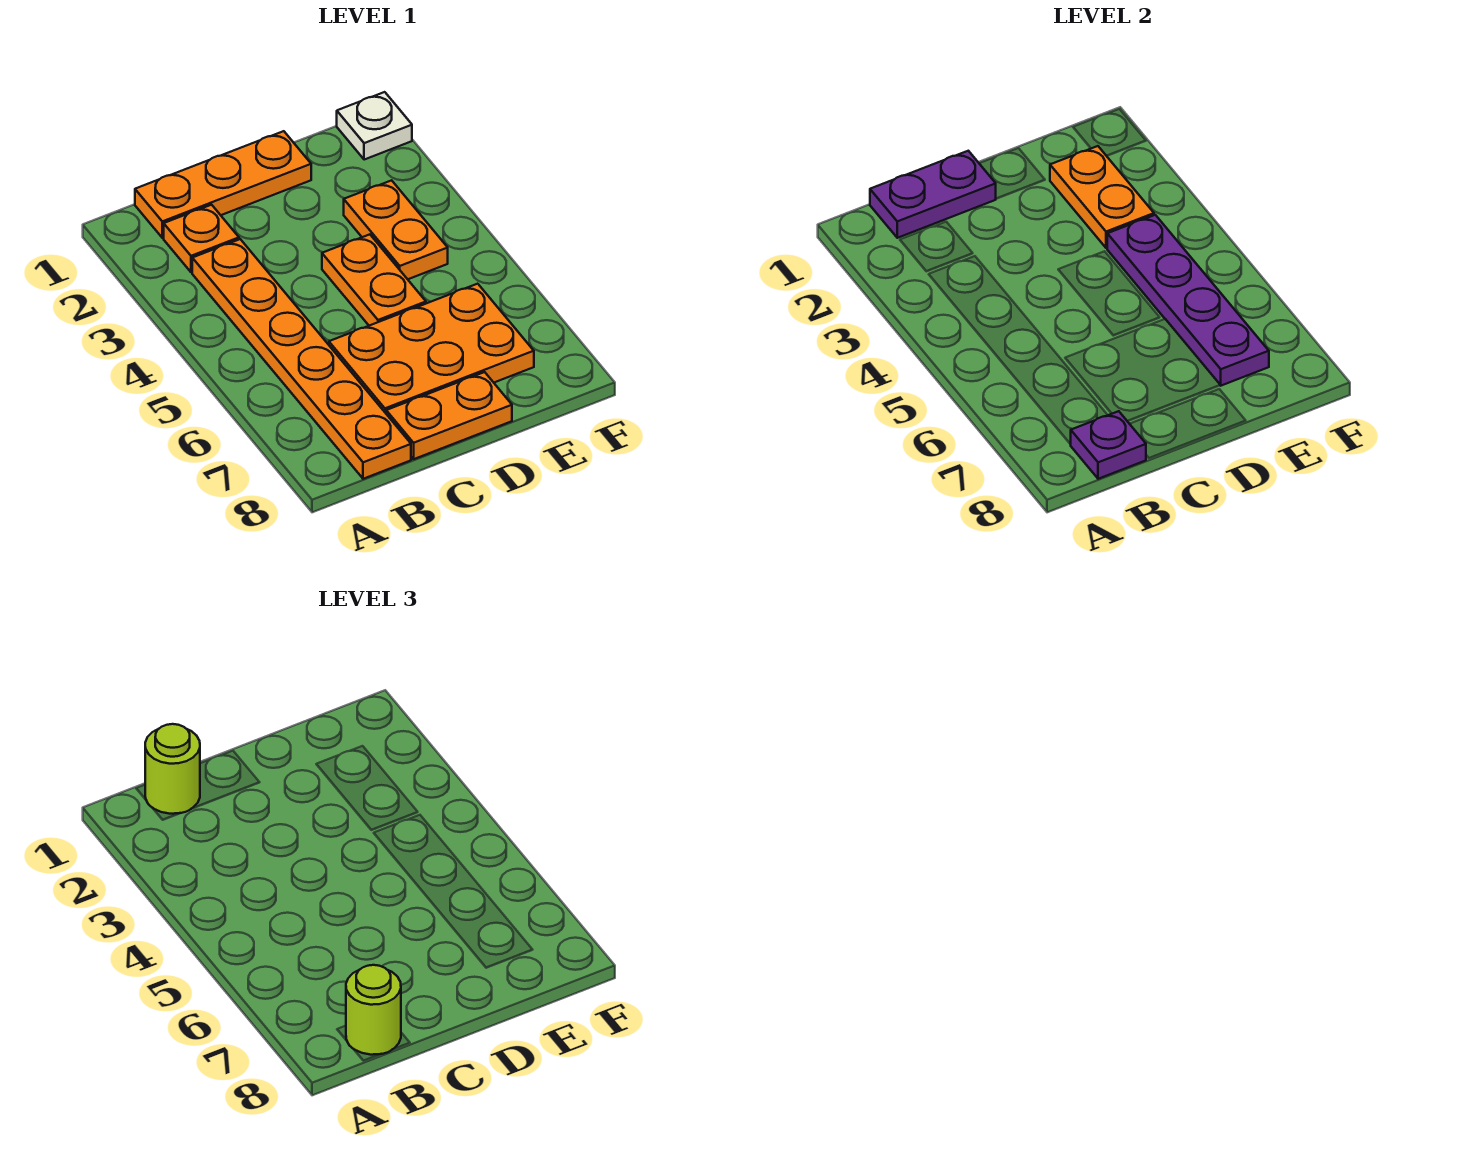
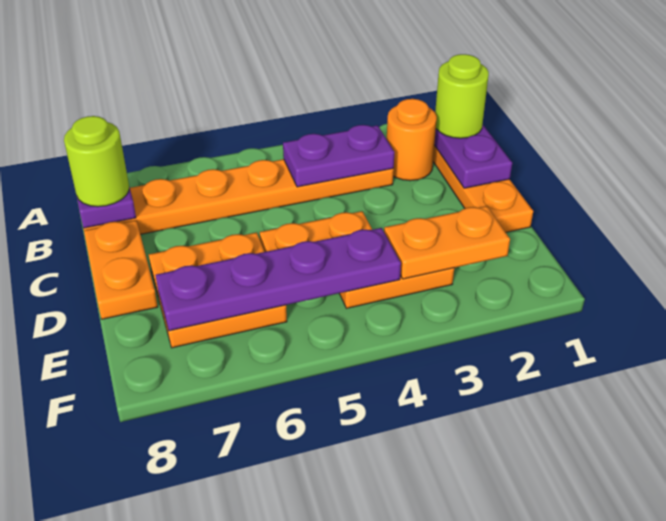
orange 1x1 plate [164,205,239,272] -> orange 1x1 round brick [387,99,437,181]
none -> purple 1x2 plate [283,125,394,187]
orange 2x3 plate [329,284,534,413] -> orange 2x2 plate [149,233,287,348]
white 1x1 plate [337,92,412,160] -> none

